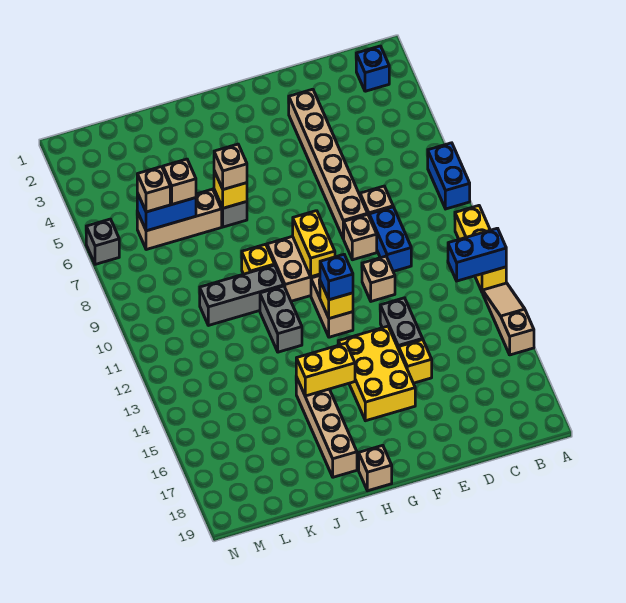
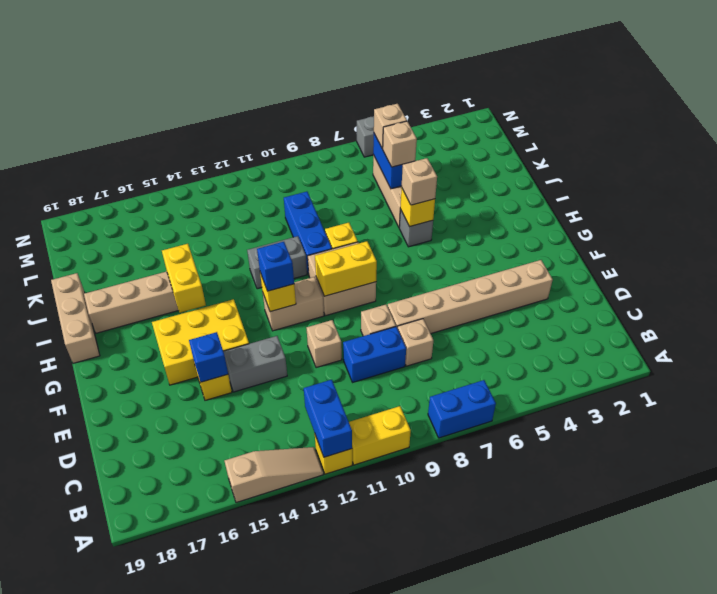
blue 1x1 brick [356,46,389,91] -> blue 1x1 brick moved to [189,332,228,382]
tan 1x1 brick [359,445,392,491] -> tan 1x3 brick [51,273,100,363]
grey 1x3 brick [200,265,284,325] -> blue 1x3 brick [284,192,332,274]

